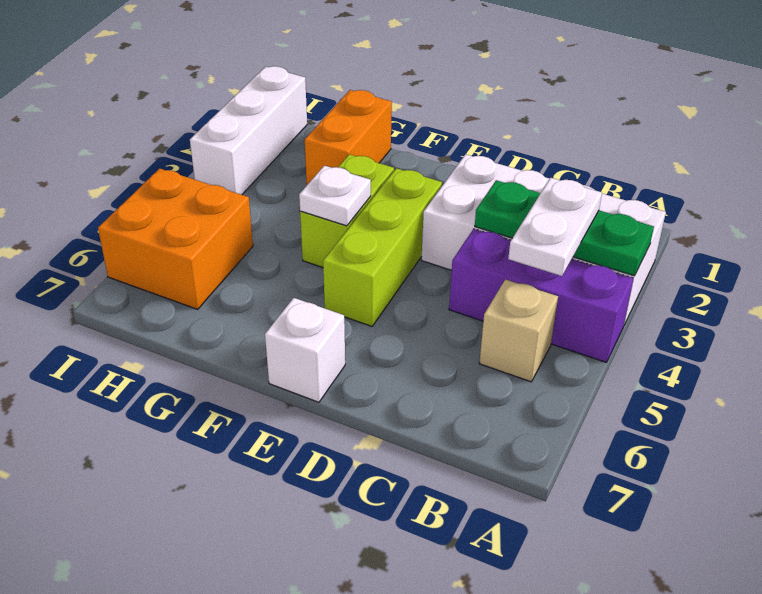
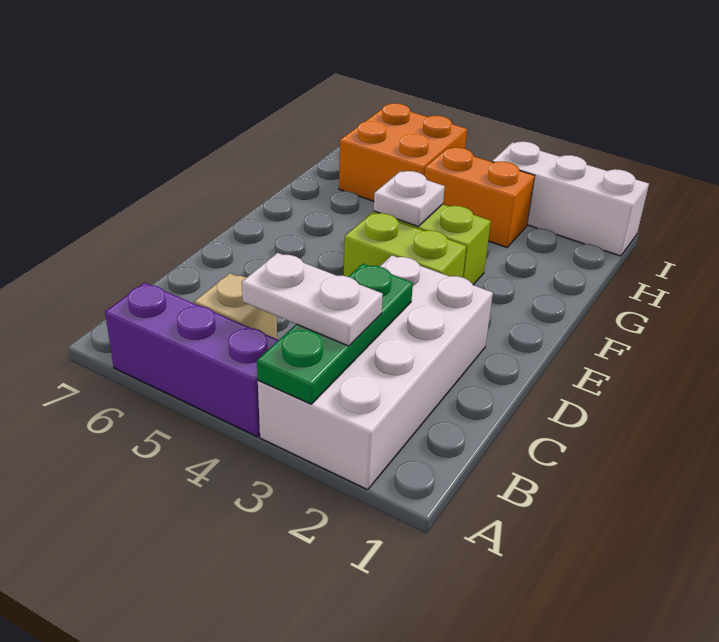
purple 1x3 brick [449,229,633,362] -> purple 1x3 brick turned to [105,283,278,437]
lime 1x3 brick [323,168,442,326] -> lime 1x2 brick [344,213,466,277]
white 1x1 brick [265,298,345,402] -> none
orange 1x2 brick [305,90,392,185] -> orange 1x2 brick moved to [424,147,535,247]

